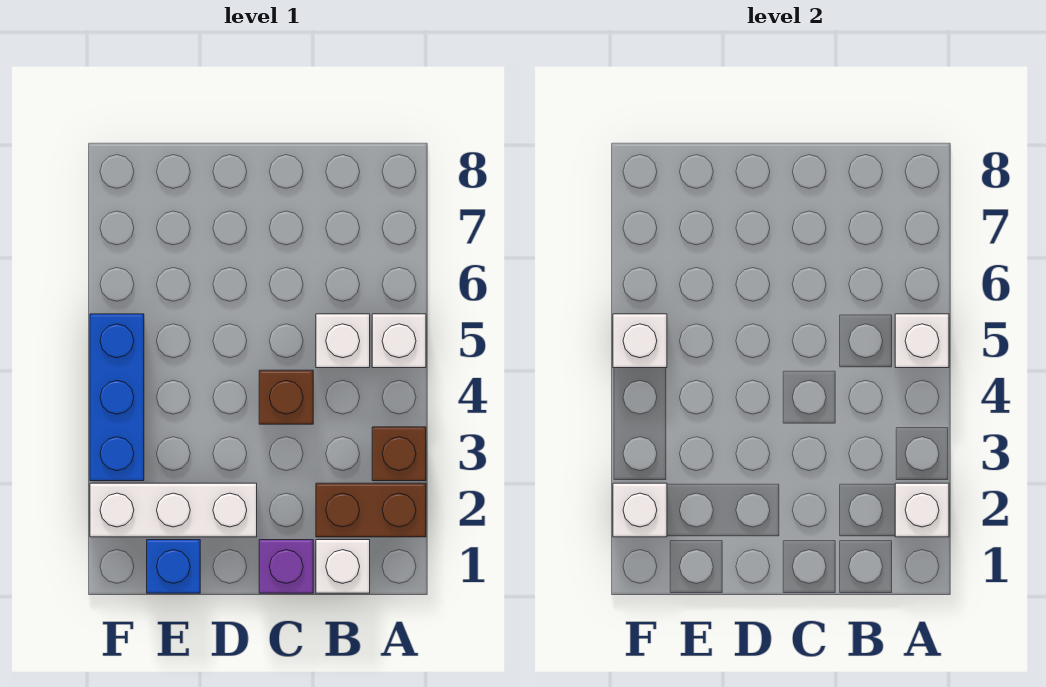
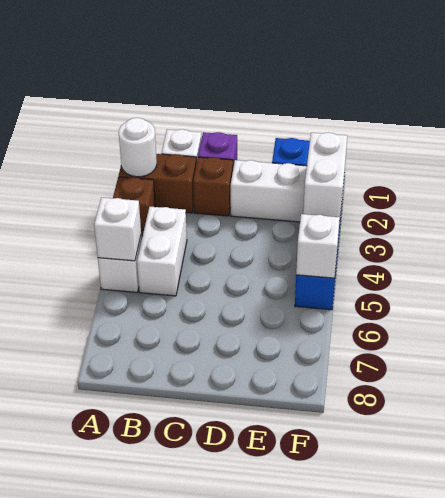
white 1x1 brick [895,483,949,537] -> white 1x1 round brick [119,118,157,177]
white 1x1 brick [316,314,370,368] -> white 1x2 brick [137,207,187,296]
brown 1x1 brick [259,370,313,424] -> brown 1x1 brick moved to [193,157,233,216]
white 1x1 brick [613,483,667,537] -> white 1x2 brick [303,132,347,221]

